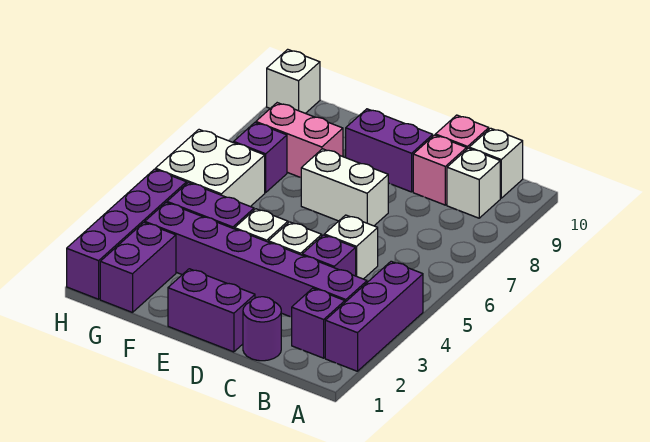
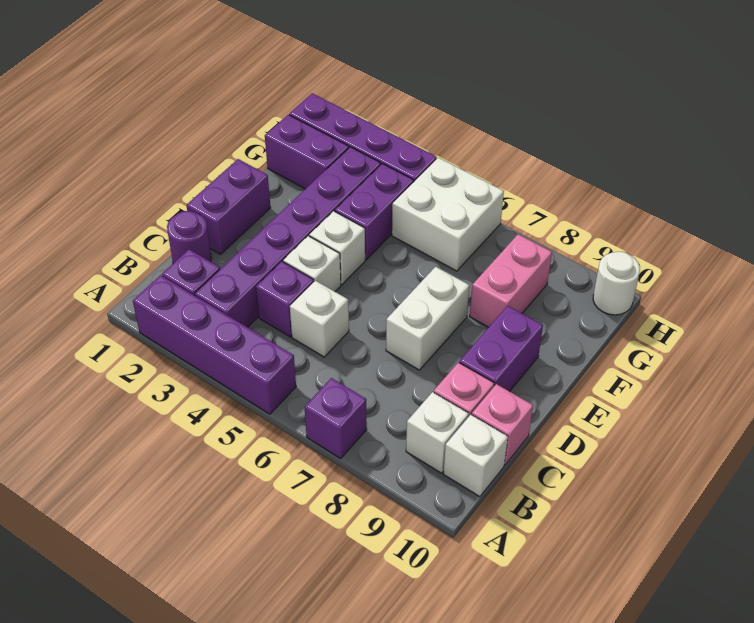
purple 1x3 brick [325,261,423,371] -> purple 1x4 brick [133,275,296,414]
purple 1x1 brick [234,123,287,192] -> purple 1x1 brick moved to [305,378,367,458]
white 1x1 brick [267,49,320,113] -> white 1x1 round brick [593,252,640,315]

